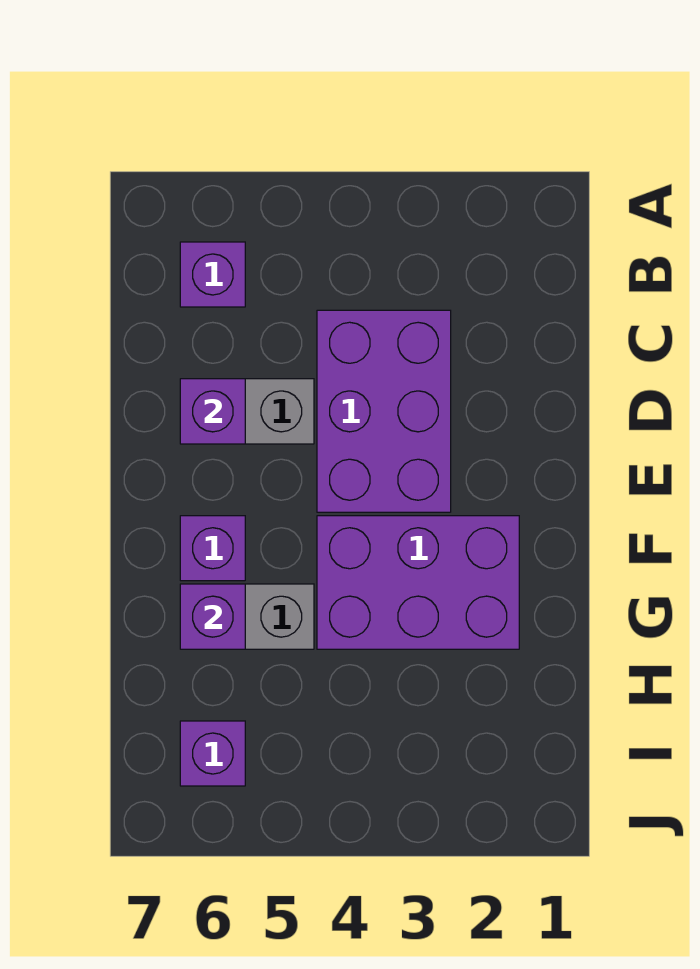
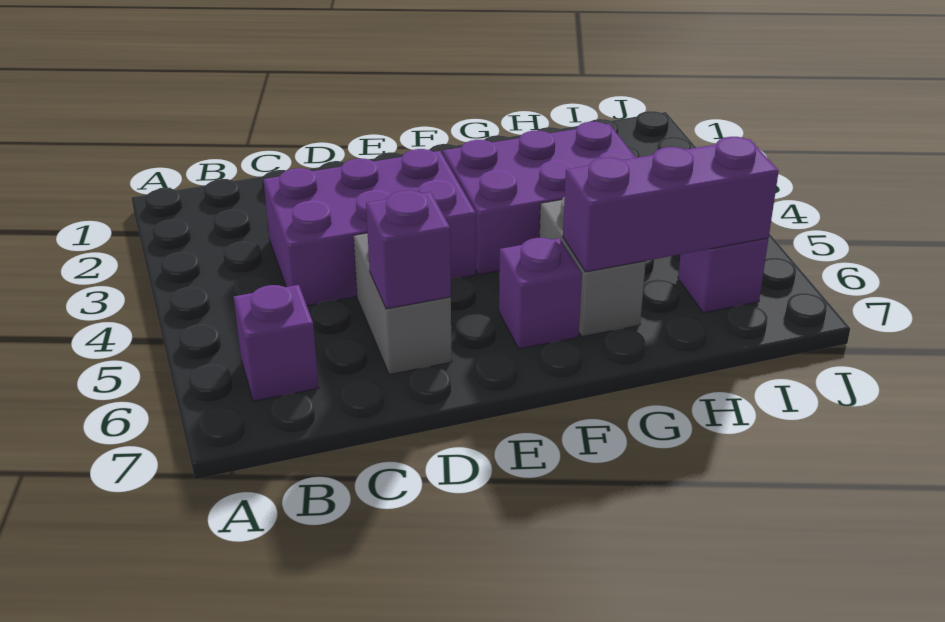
purple 2x3 brick [317,516,519,649] -> purple 2x3 brick turned to [443,122,636,274]
purple 1x1 brick [180,584,245,649] -> purple 1x3 brick [563,137,779,272]

